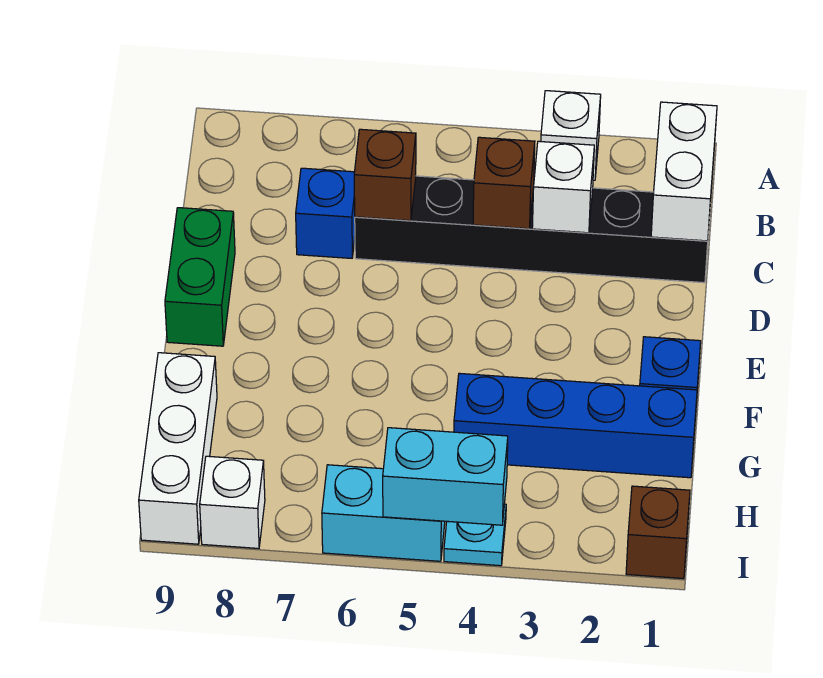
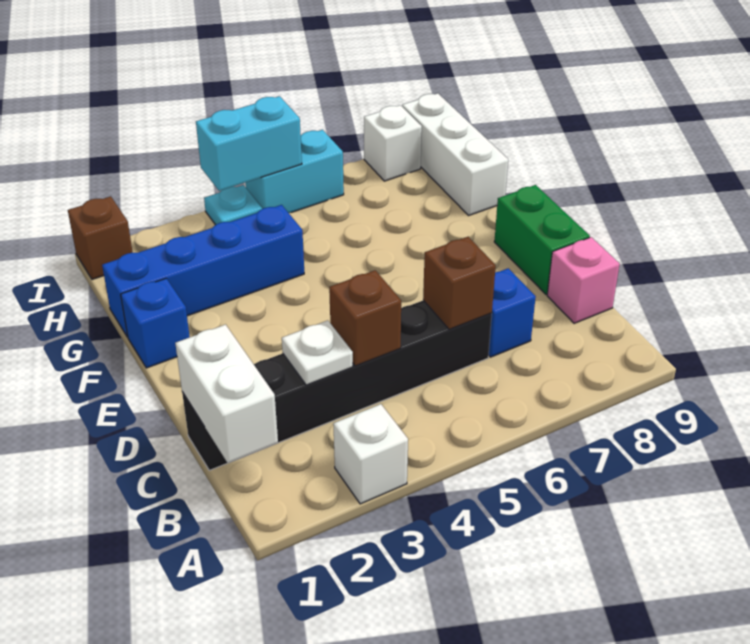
white 1x1 brick [532,141,594,233] -> white 1x1 plate [282,320,353,385]
none -> pink 1x1 brick [547,237,620,323]

